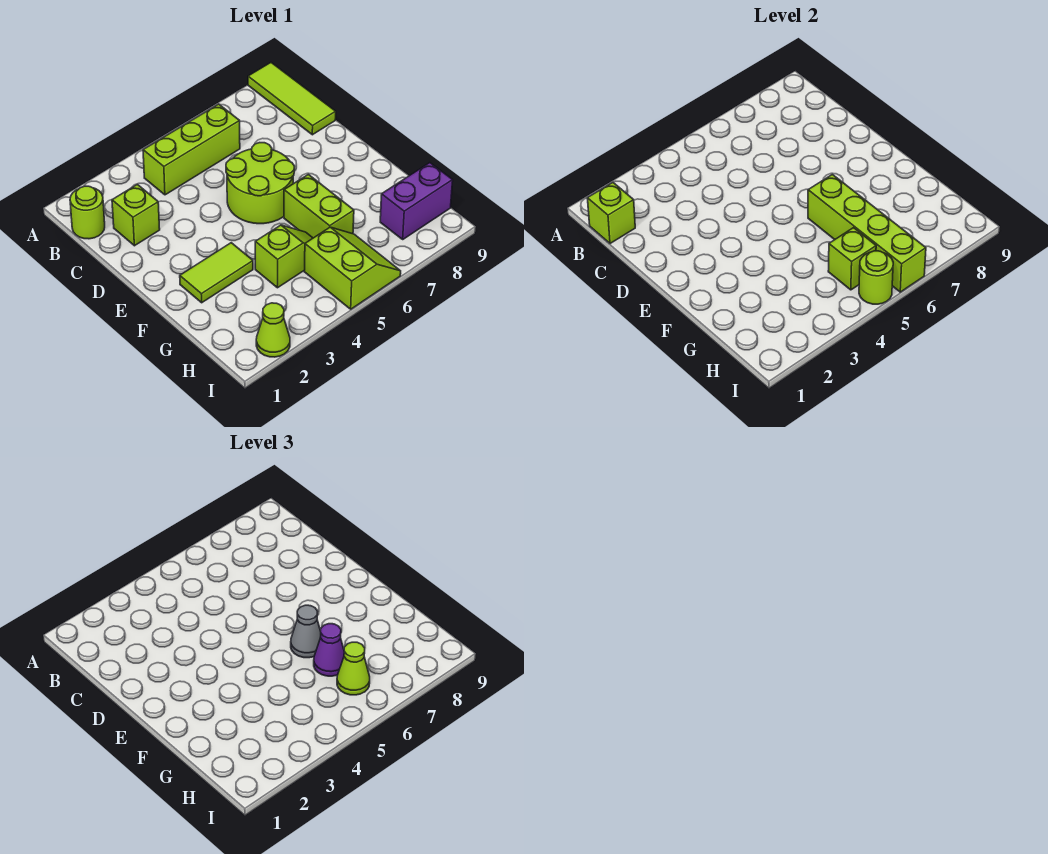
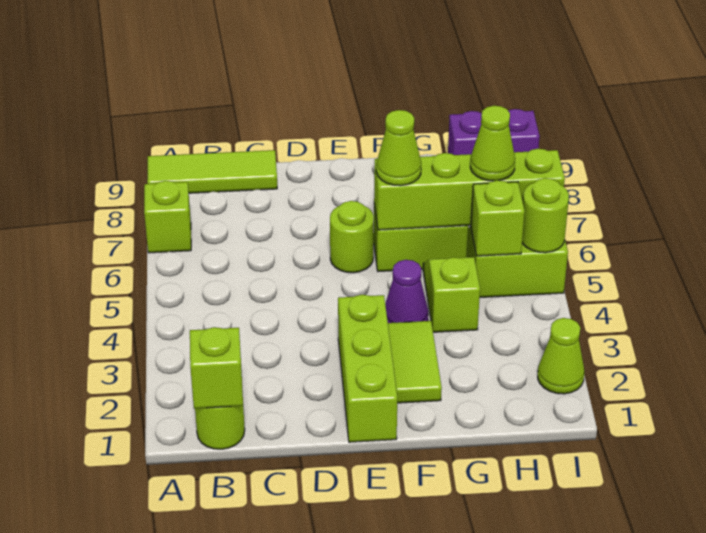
lime 1x3 brick [143,104,240,195] -> lime 1x3 brick moved to [338,295,397,442]
lime 1x1 brick [112,184,160,246] -> lime 1x1 brick moved to [144,181,191,253]
lime 2x2 round brick [226,143,294,224] -> lime 1x1 round brick [330,201,374,273]
grey 1x1 cone [291,605,321,658] -> lime 1x1 cone [376,110,421,186]
purple 1x1 cone [314,624,344,676] -> purple 1x1 cone moved to [385,260,428,323]
purple 1x2 brick [380,163,453,239] -> purple 1x2 brick turned to [448,109,540,155]

